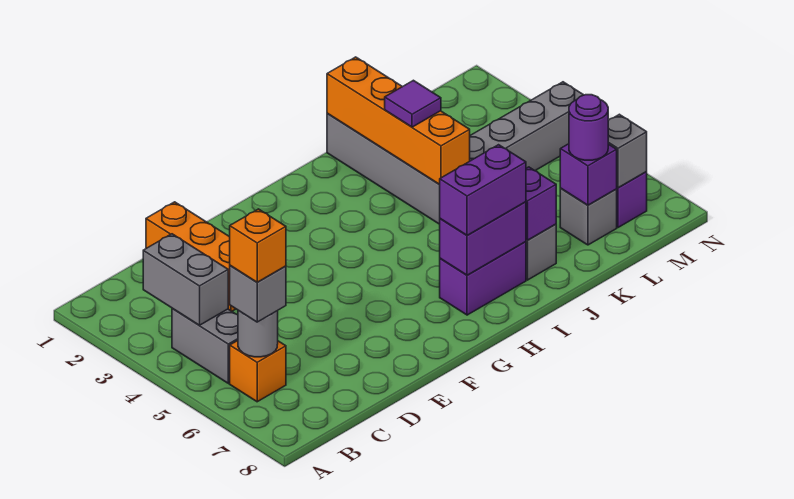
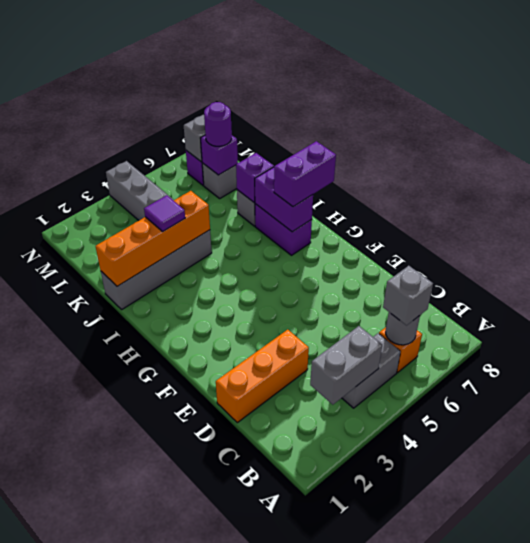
orange 1x1 brick [230,209,286,282] -> none
purple 1x2 brick [440,145,526,236] -> purple 1x2 brick turned to [274,141,336,207]

